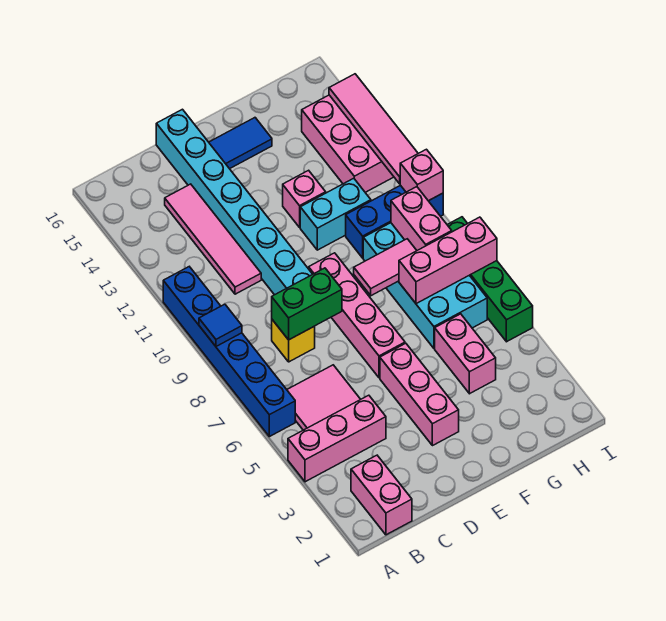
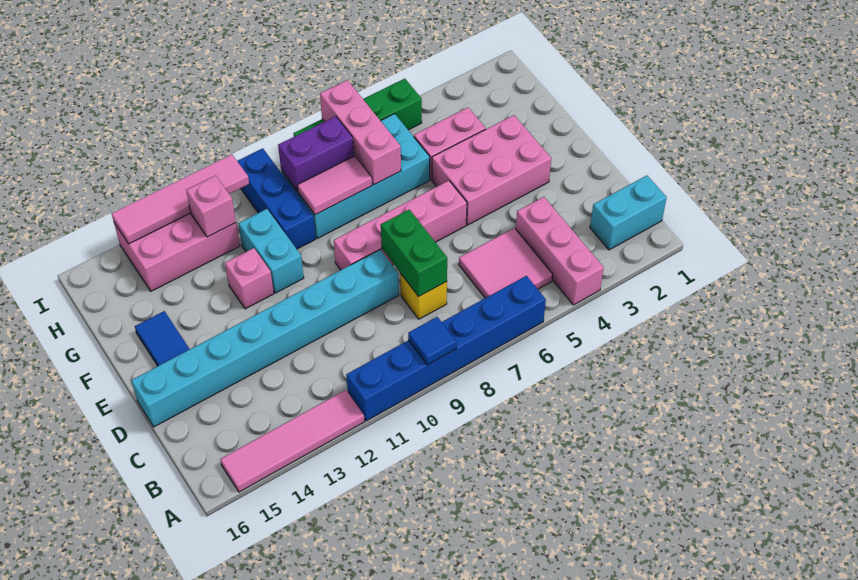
pink 1x2 brick [351,455,412,535] -> cyan 1x2 brick [590,176,667,250]
pink 1x4 tile [165,184,261,294] -> pink 1x4 tile moved to [220,390,365,492]
pink 1x3 brick [380,343,459,446] -> pink 2x3 brick [432,115,551,225]
pink 1x2 tile [354,239,417,296] -> pink 1x2 tile turned to [297,156,372,215]
pink 1x2 brick [391,187,452,250] -> purple 1x2 brick [278,116,354,192]
pink 1x1 brick [400,149,443,201] -> pink 1x1 brick moved to [186,176,236,237]

